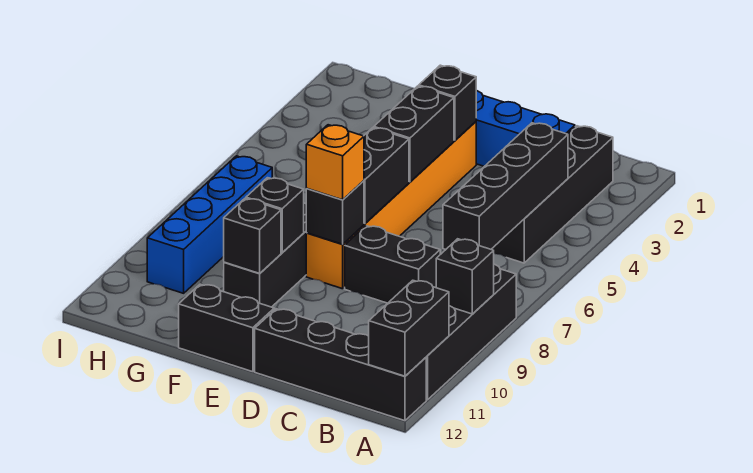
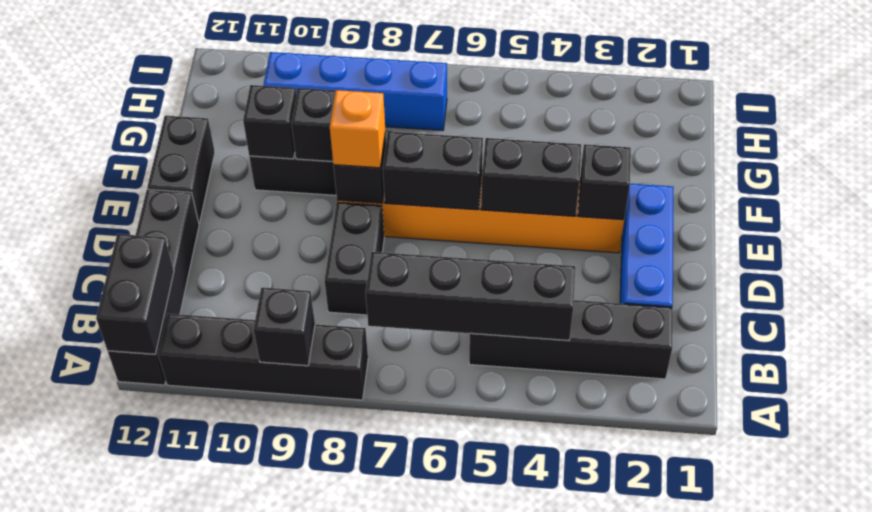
black 1x2 brick [369,280,449,376] -> black 1x2 brick turned to [96,234,174,354]

